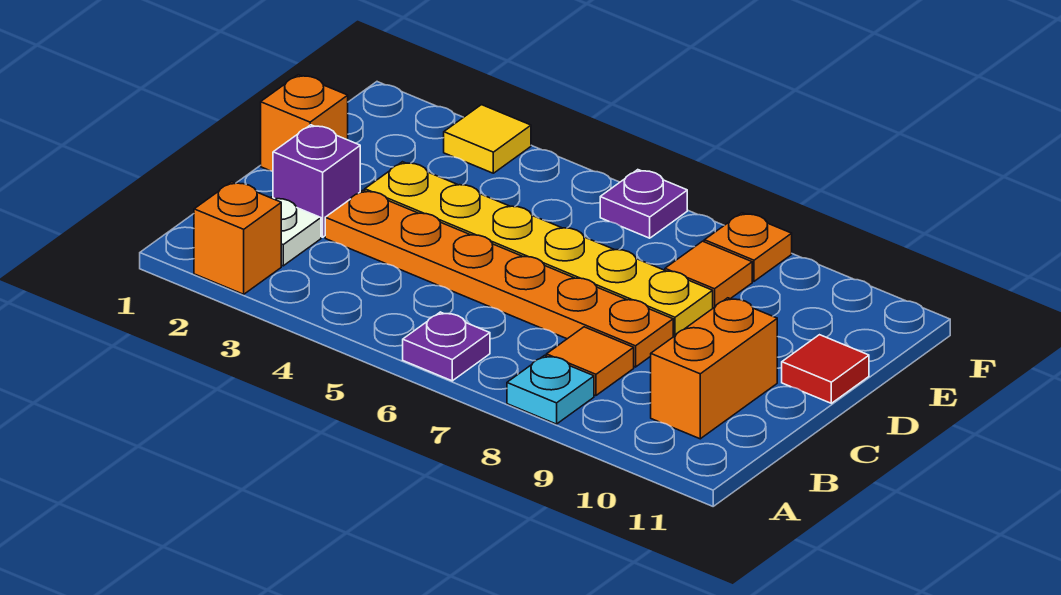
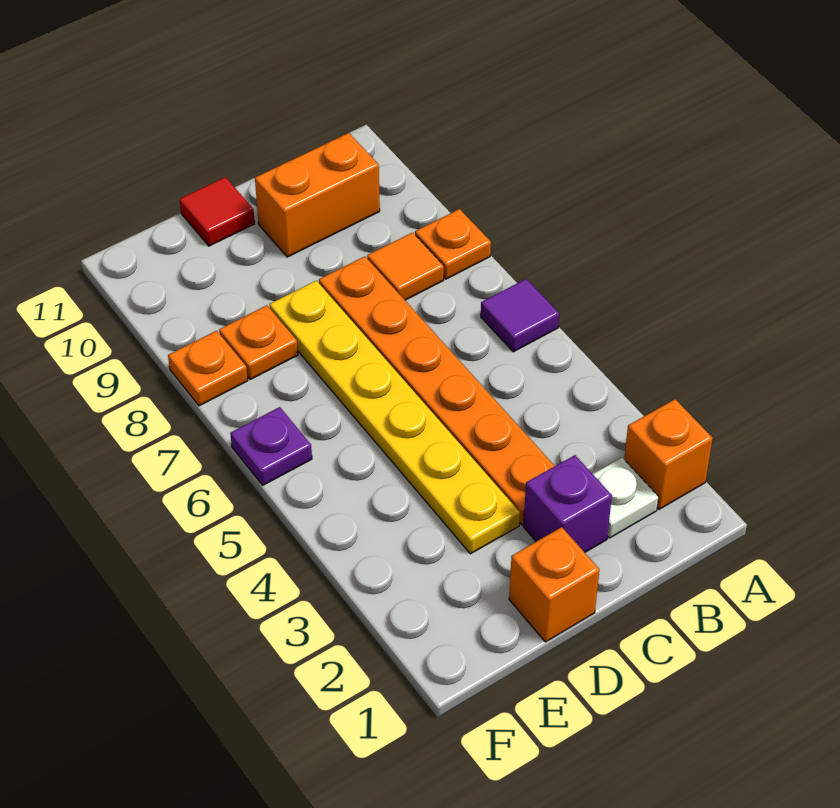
purple 1x1 plate [403,312,490,381] -> purple 1x1 tile [481,279,559,352]
cyan 1x1 plate [507,355,594,424] -> orange 1x1 plate [415,209,491,279]
orange 1x1 tile [665,241,752,308] -> orange 1x1 plate [219,305,298,380]
yellow 1x1 tile [444,105,531,173] -> none

